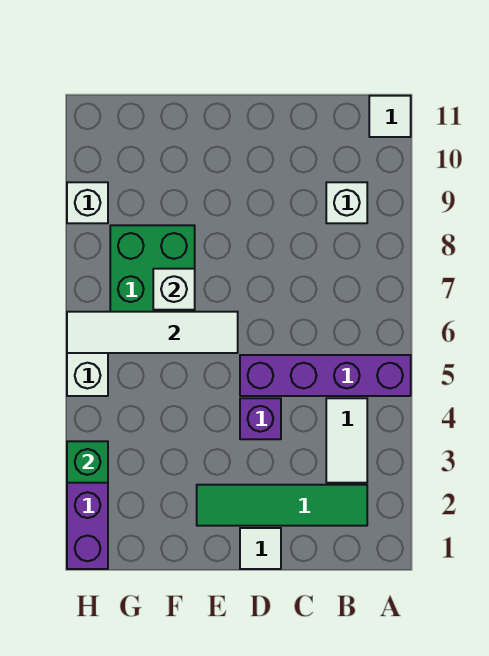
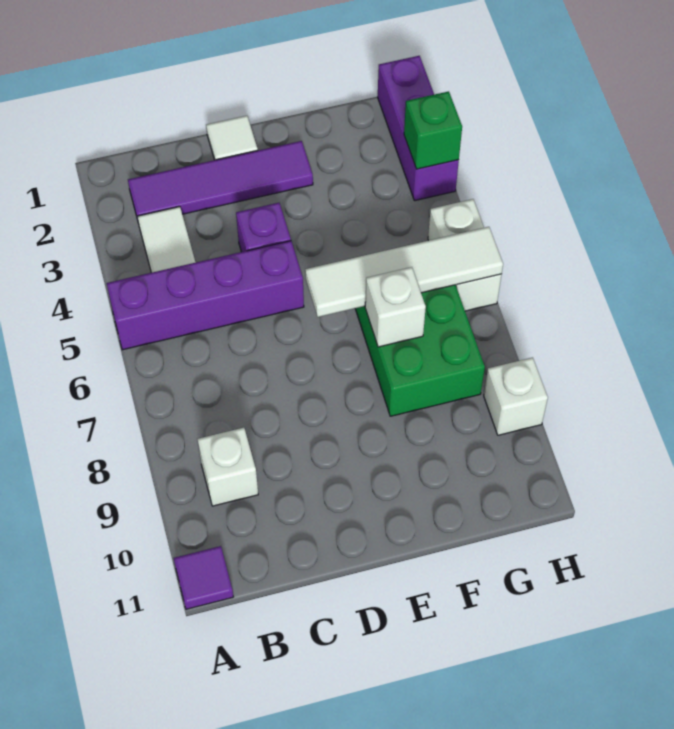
white 1x1 tile [369,96,411,137] -> purple 1x1 tile [174,546,233,609]
green 1x4 tile [197,485,367,526] -> purple 1x4 tile [128,141,313,220]

